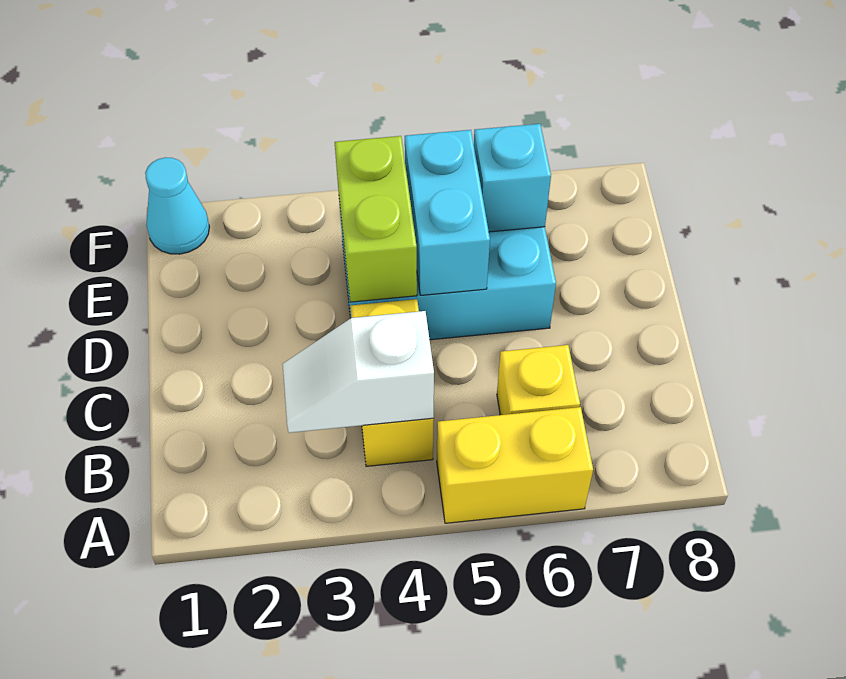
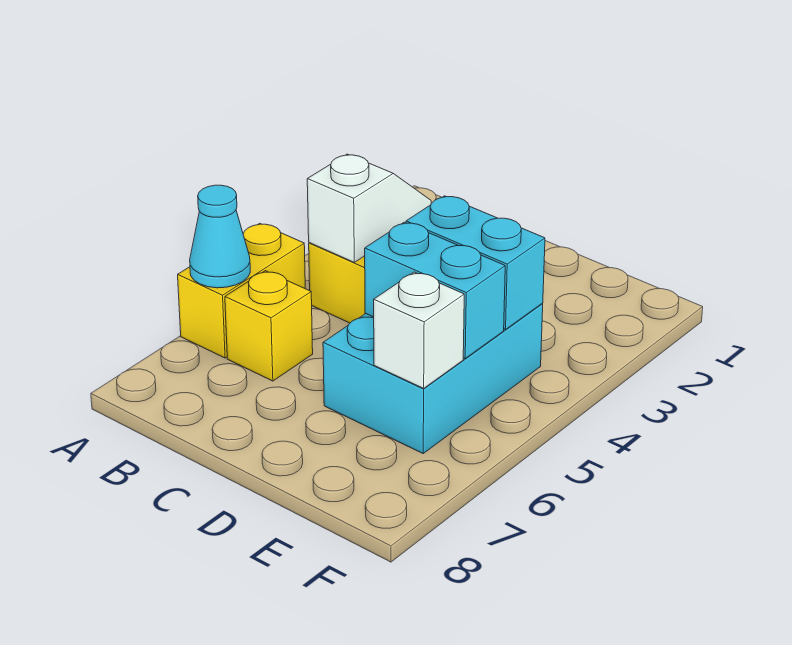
lime 1x2 brick [335,136,417,302] -> cyan 1x2 brick [406,196,545,330]
cyan 1x1 brick [474,124,551,232] -> white 1x1 brick [374,272,464,388]
cyan 1x1 cone [145,157,209,254] -> cyan 1x1 cone moved to [190,185,250,288]

